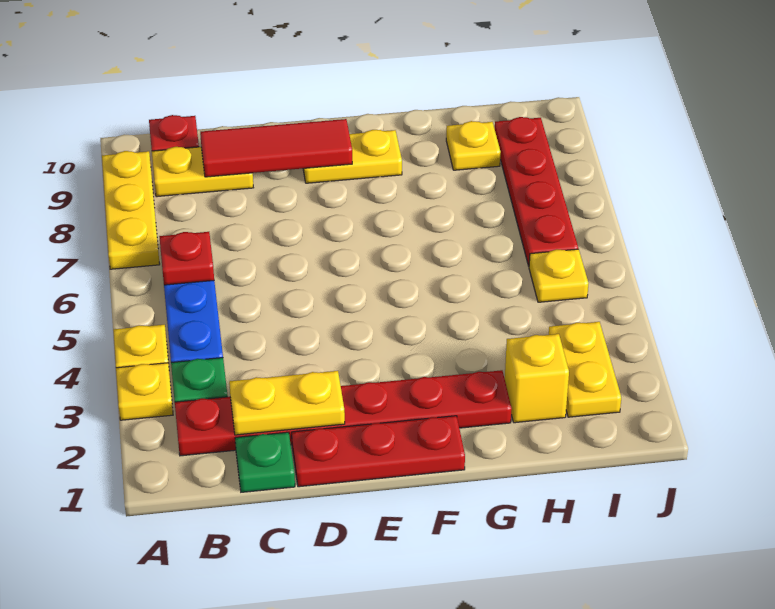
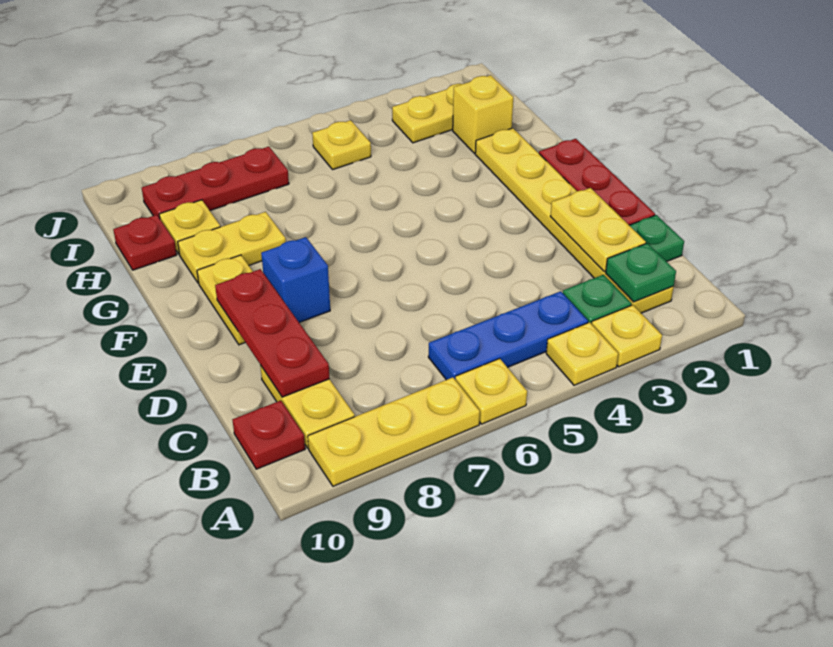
none -> yellow 1x1 plate [455,359,527,424]
red 1x6 plate [175,370,512,456] -> yellow 1x6 plate [475,128,674,313]
none -> green 1x1 plate [606,243,676,302]
red 1x1 plate [159,232,214,285] -> red 1x1 plate moved to [113,215,177,270]
red 1x3 tile [200,119,352,177] -> red 1x3 plate [215,269,330,397]
none -> blue 1x1 brick [261,237,330,322]
none -> yellow 1x2 plate [178,212,286,283]
red 1x4 plate [495,117,578,266] -> red 1x3 plate [142,147,289,218]

